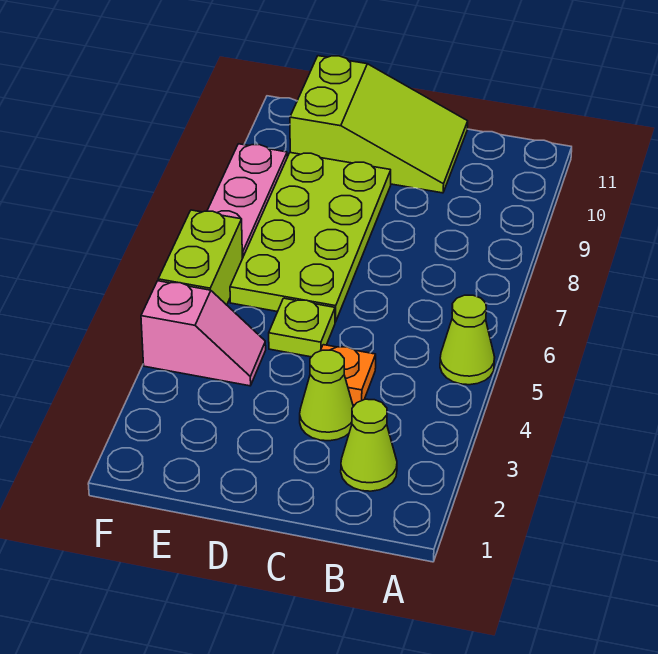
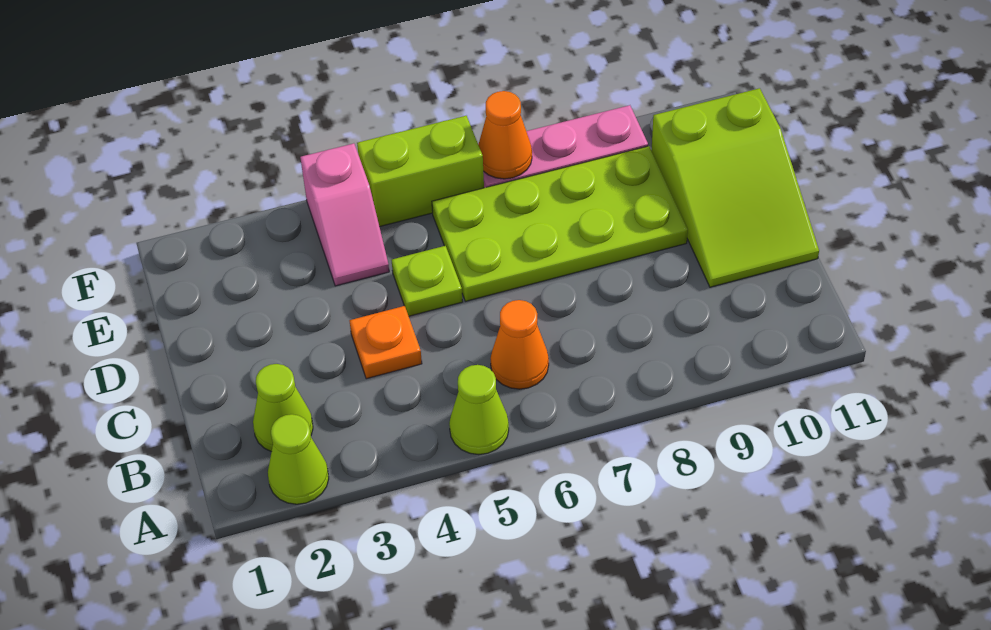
none -> orange 1x1 cone [491,300,549,389]
lime 1x1 cone [300,350,353,441] -> lime 1x1 cone moved to [268,414,329,504]
none -> orange 1x1 cone [478,91,532,179]

